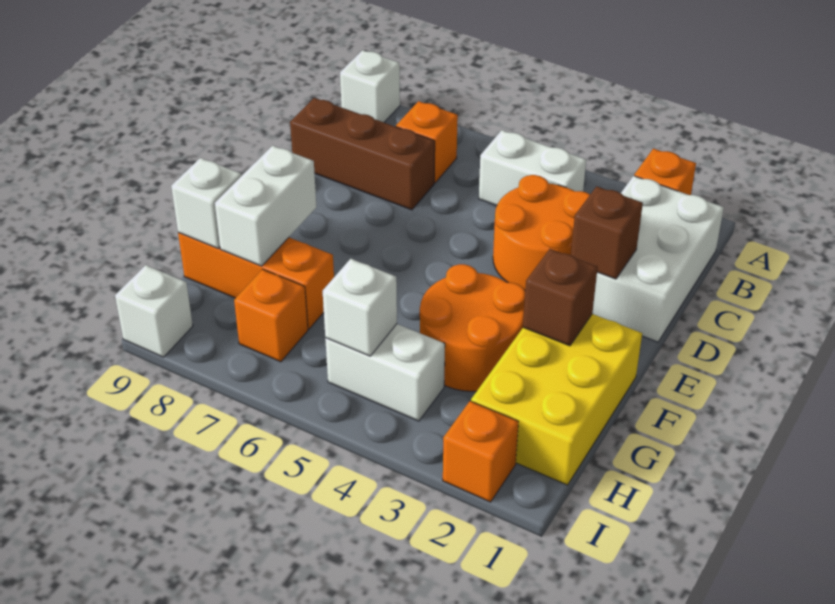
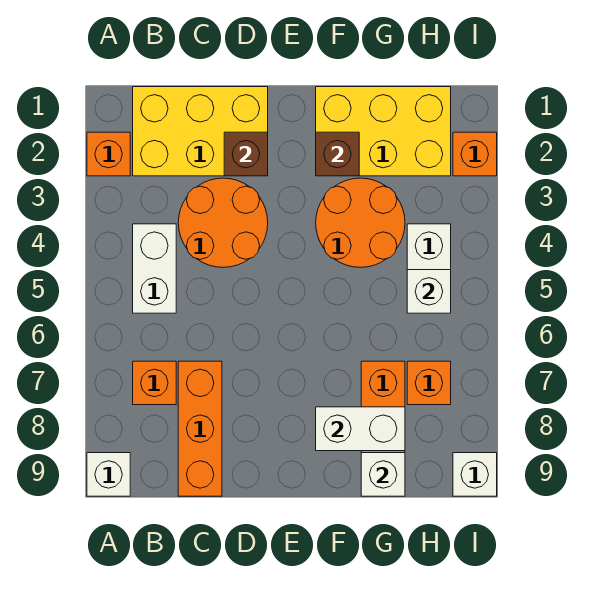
white 2x3 brick [592,176,724,342] -> yellow 2x3 brick [133,87,268,176]
brown 1x3 brick [290,98,435,210] -> orange 1x3 brick [178,361,222,496]

